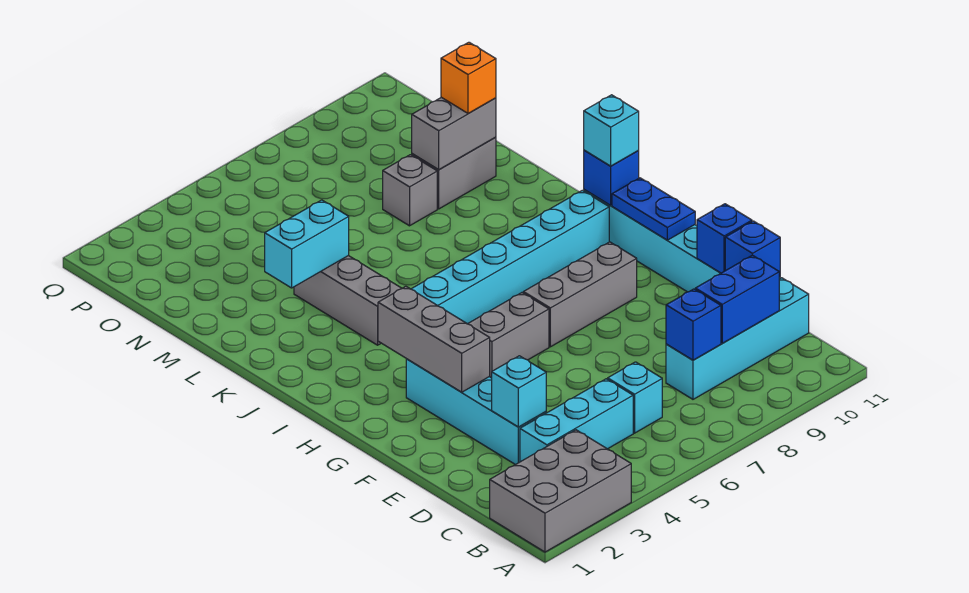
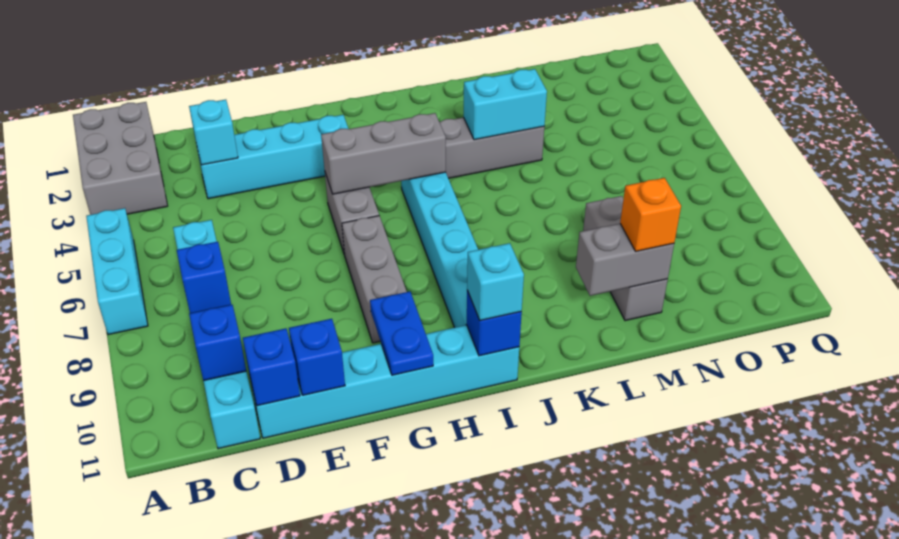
cyan 1x3 brick [520,379,633,462] -> cyan 1x3 brick moved to [86,208,148,335]
blue 1x2 brick [695,255,779,343] -> blue 1x1 brick [189,305,246,381]
grey 1x3 brick [378,286,490,392] -> grey 1x3 brick moved to [321,113,446,194]
blue 1x2 plate [612,178,695,240] -> blue 1x2 plate turned to [370,292,433,375]
cyan 1x2 brick [265,200,349,288] -> cyan 1x2 brick turned to [464,69,547,140]
grey 1x2 brick [412,97,496,170] -> grey 1x2 brick turned to [576,224,674,296]

